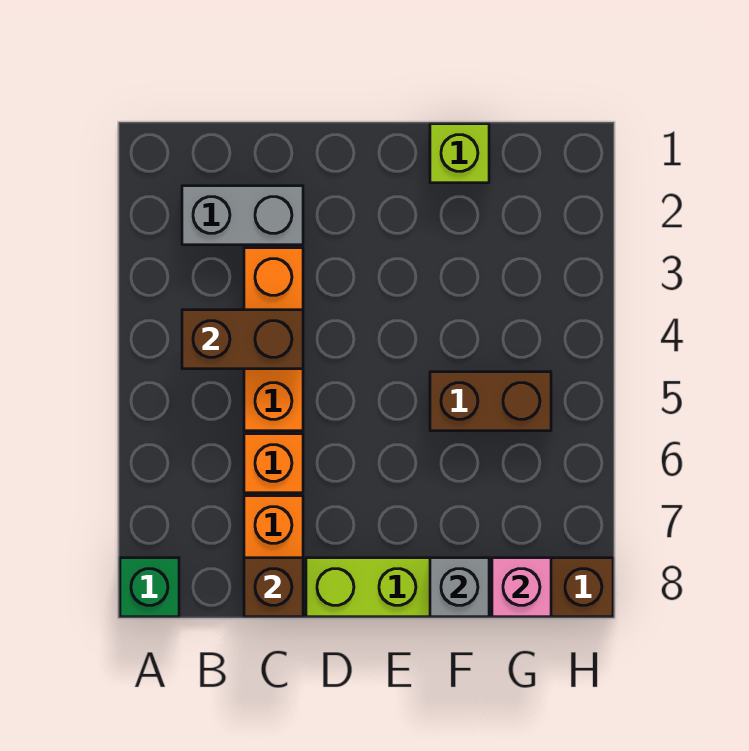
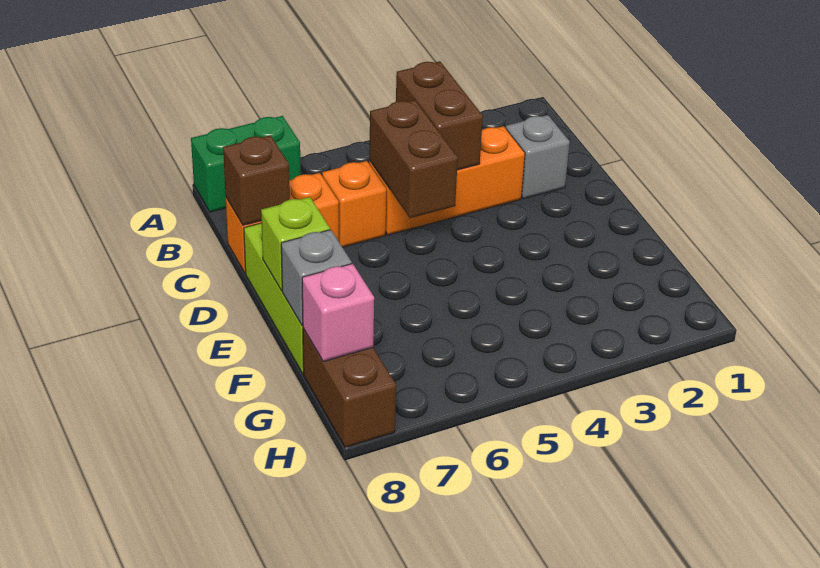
green 1x1 brick [120,558,179,617] -> green 1x2 brick [191,116,301,212]
grey 1x2 brick [182,186,303,245] -> grey 1x1 brick [506,115,570,199]
lime 1x1 brick [430,124,489,183] -> lime 1x1 brick moved to [261,197,330,291]
brown 1x2 brick [430,372,551,431] -> brown 1x2 brick moved to [369,100,458,218]

